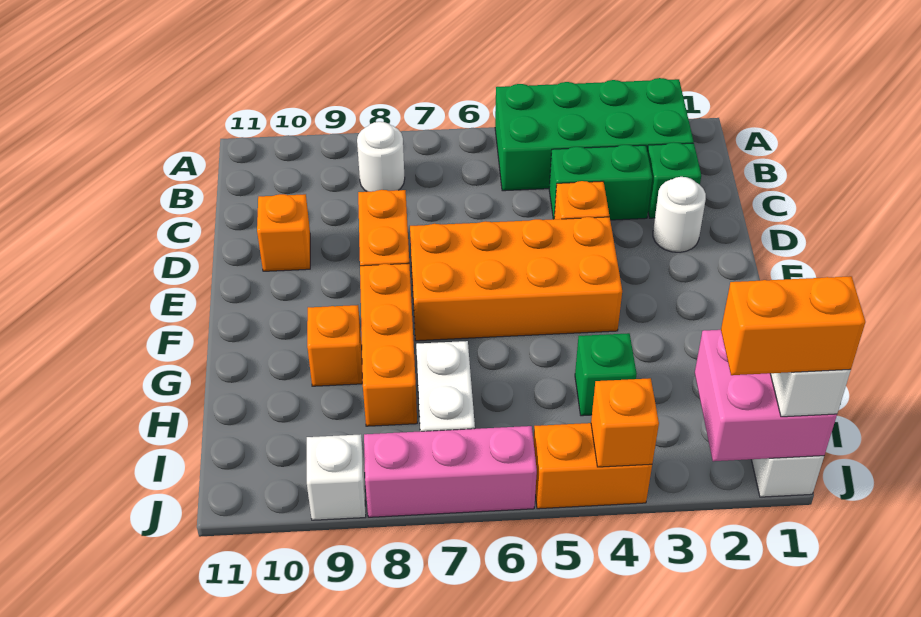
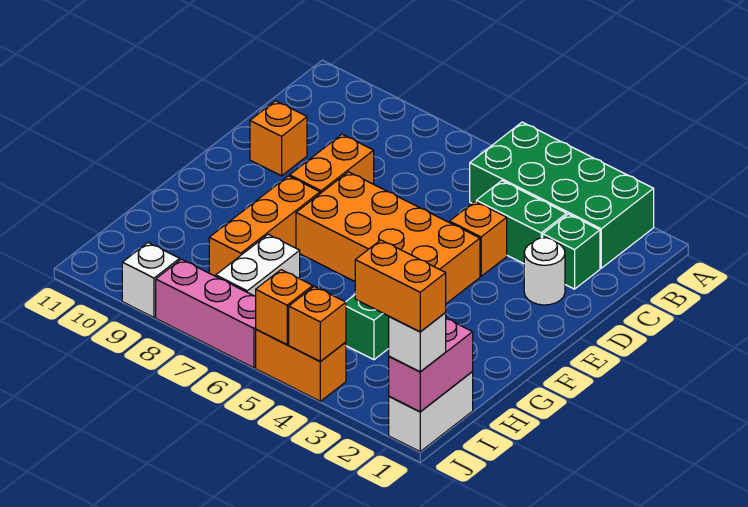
white 1x1 round brick [357,122,405,192] -> none
orange 1x1 brick [307,305,362,386] -> orange 1x1 brick moved to [256,270,313,344]
pink 2x2 brick [695,330,837,461] -> pink 1x2 brick [389,319,473,412]

